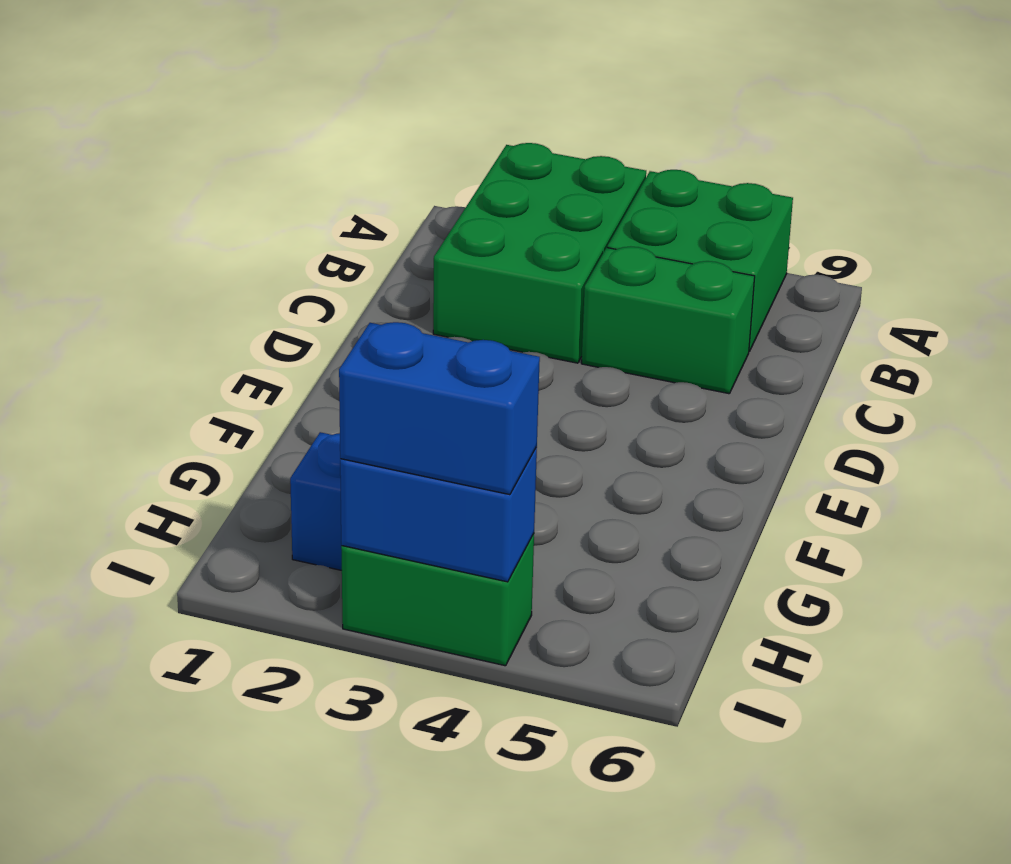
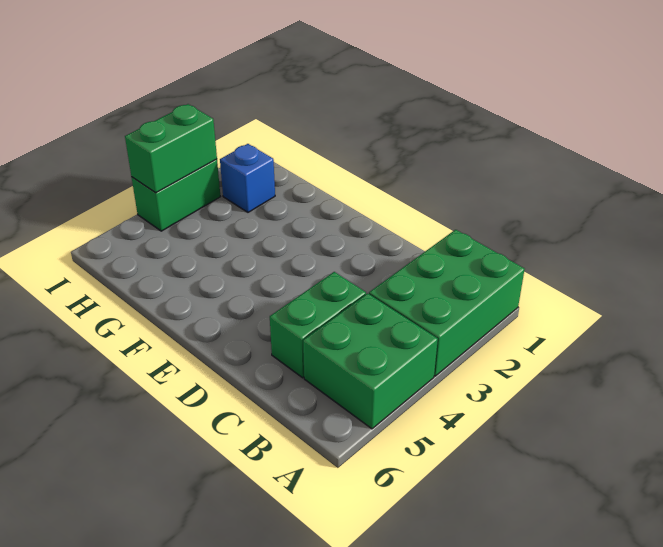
green 2x3 brick [433,143,646,363] -> green 2x3 brick turned to [369,230,525,376]
blue 1x2 brick [340,447,537,582] -> green 1x2 brick [125,104,217,193]
blue 1x2 brick [339,322,540,495] -> none

